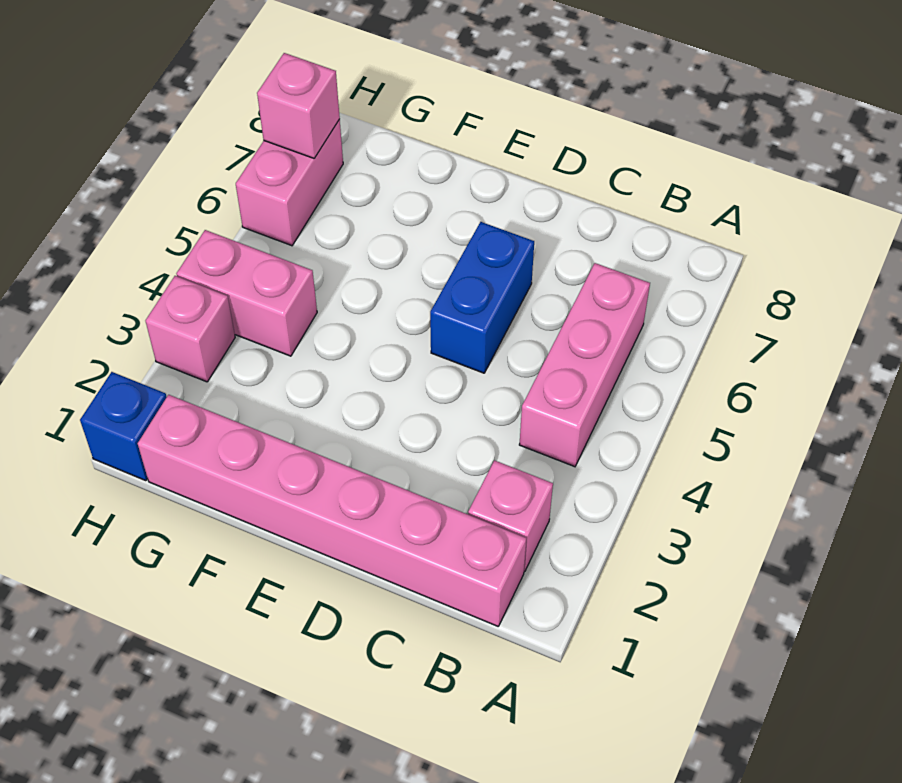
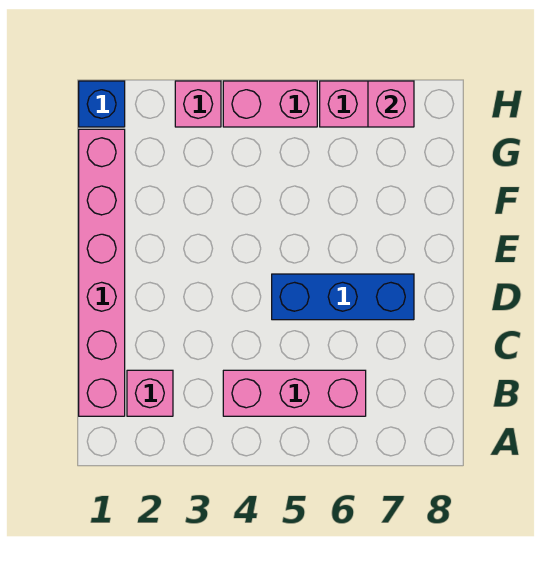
blue 1x2 brick [430,222,534,373] -> blue 1x3 brick [272,274,414,320]
pink 1x2 brick [176,230,317,356] -> pink 1x2 brick turned to [223,81,317,127]

